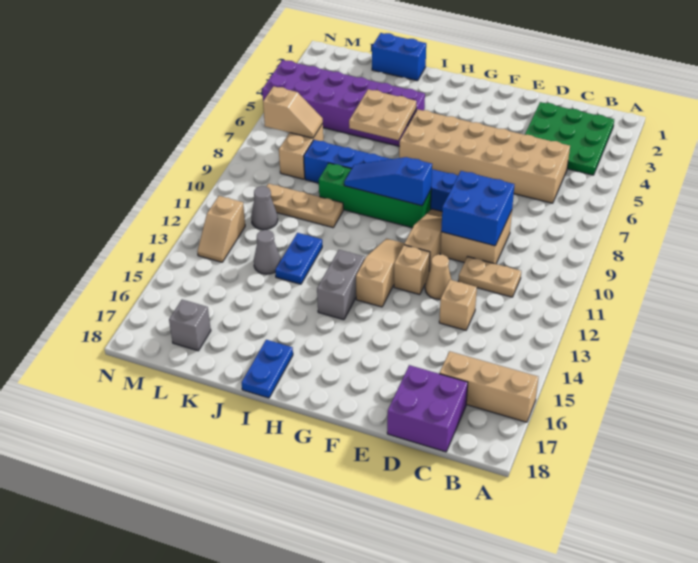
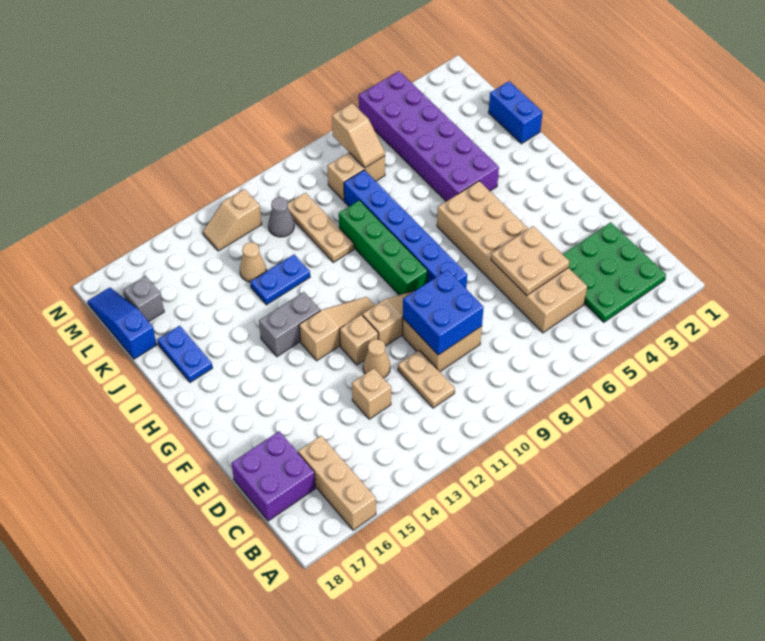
blue 1x3 slope [344,157,432,206] -> blue 1x3 slope moved to [88,288,157,359]
tan 2x2 plate [349,89,416,140] -> tan 2x2 plate moved to [491,226,569,295]
blue 1x2 plate [241,340,293,398] -> blue 1x2 plate turned to [157,326,212,382]
grey 1x1 cone [254,230,281,274] -> tan 1x1 cone [240,242,266,282]

